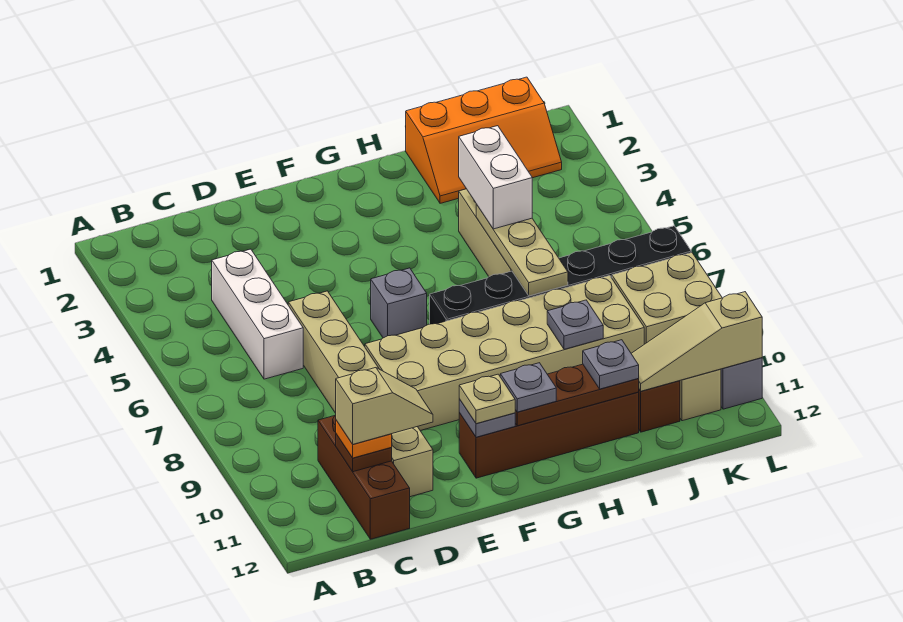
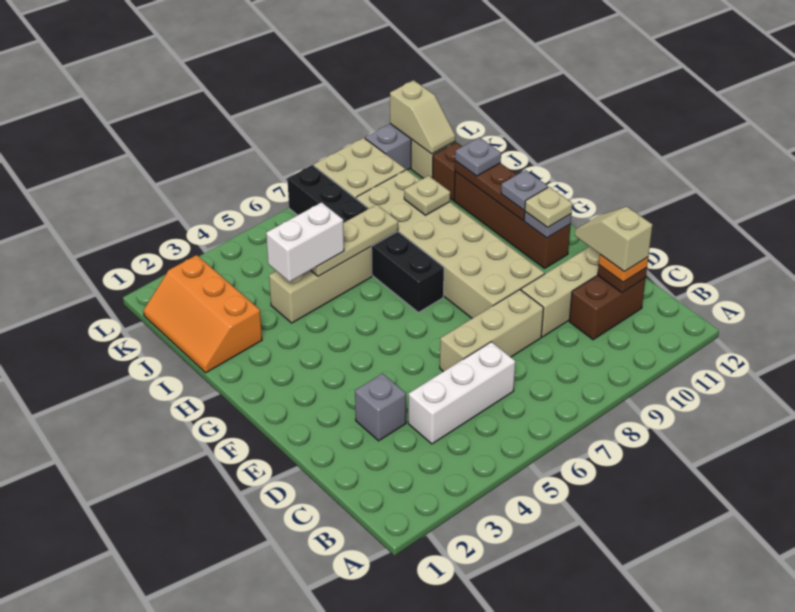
brown 1x3 brick [318,415,410,539] -> brown 1x2 brick [569,275,646,340]
grey 1x1 brick [371,268,427,338] -> grey 1x1 brick moved to [355,374,406,441]
orange 2x3 slope [406,77,562,203] -> orange 2x3 slope turned to [143,255,262,373]
grey 1x1 plate [547,300,603,350] -> tan 1x1 plate [404,176,450,215]
tan 1x3 slope [631,292,762,391] -> tan 1x2 slope [390,80,455,154]

